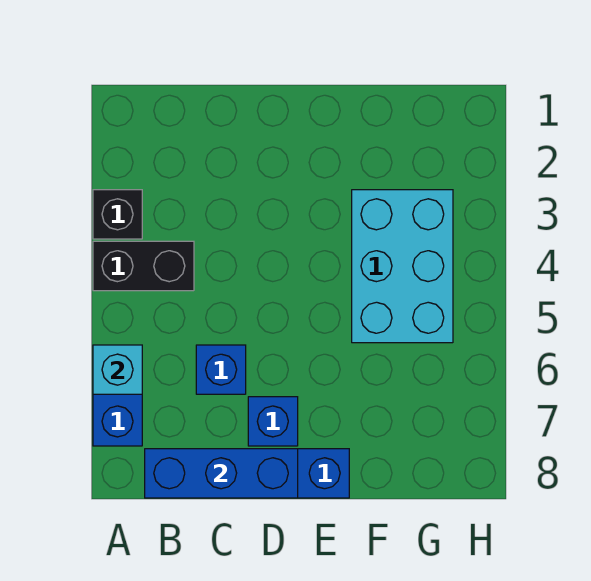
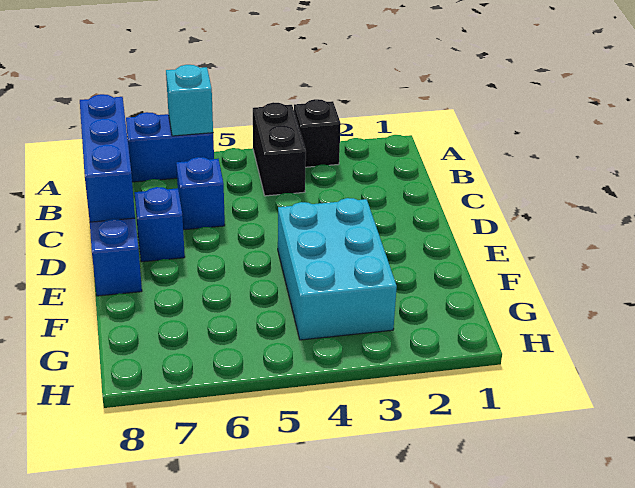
cyan 2x3 brick [352,190,453,343] -> cyan 2x3 brick turned to [278,198,397,340]

